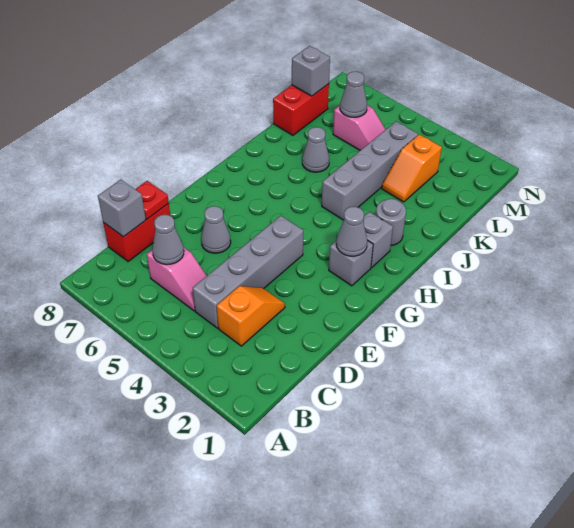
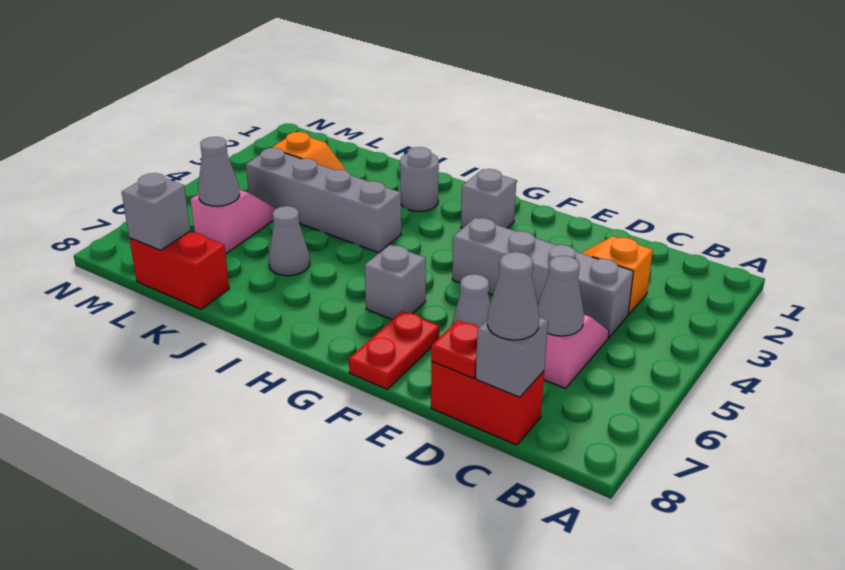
none -> red 1x2 plate [349,311,439,390]
grey 1x1 cone [336,207,367,256] -> grey 1x1 cone moved to [487,252,539,340]
grey 1x1 brick [363,212,393,267] -> grey 1x1 brick moved to [365,245,426,320]

